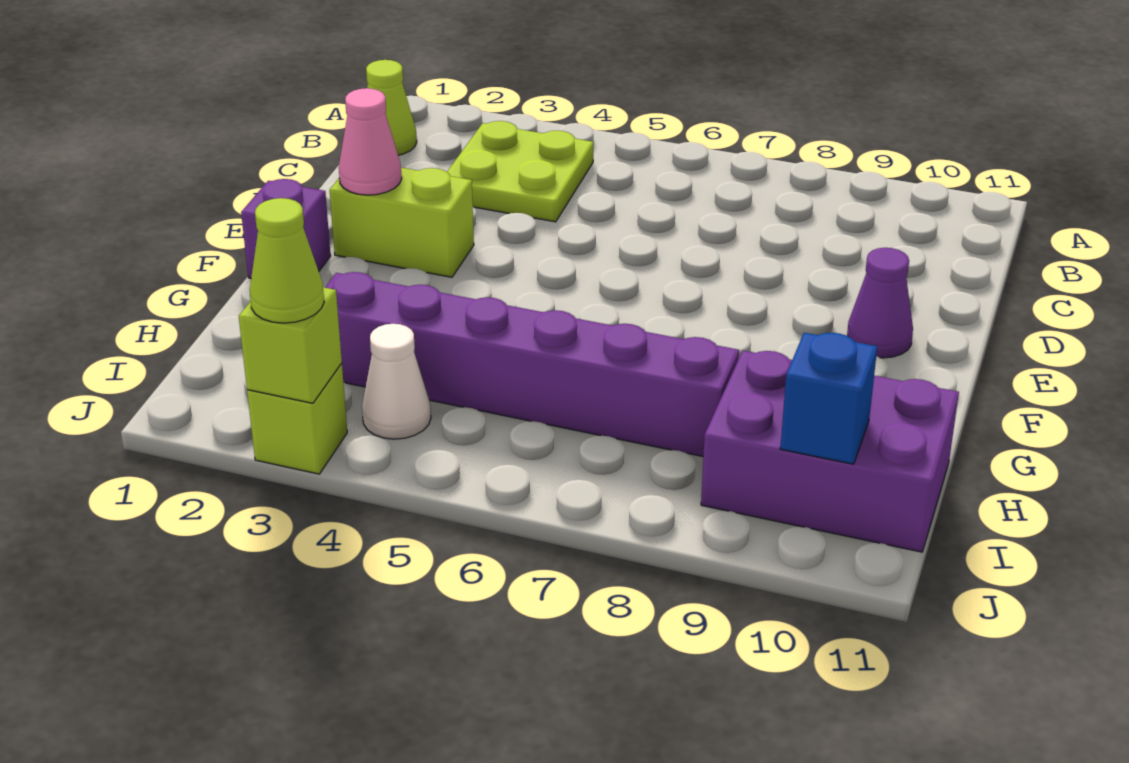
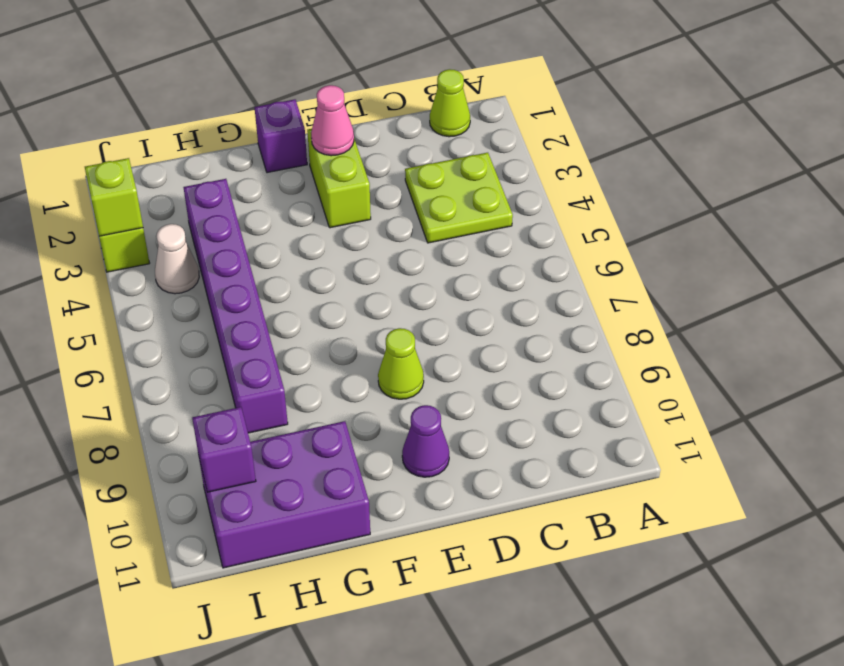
purple 2x3 brick [701,351,959,552] -> purple 2x3 brick turned to [199,421,370,568]
blue 1x1 brick [780,333,877,464] -> purple 1x1 brick [192,407,256,492]
lime 1x1 cone [250,198,324,323] -> lime 1x1 cone moved to [378,328,424,399]

